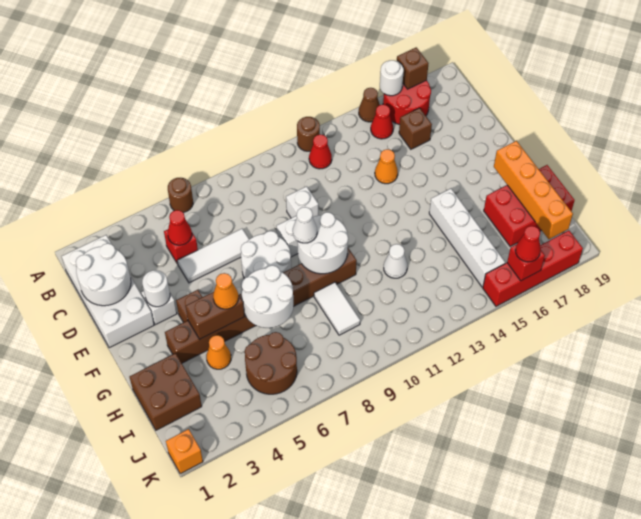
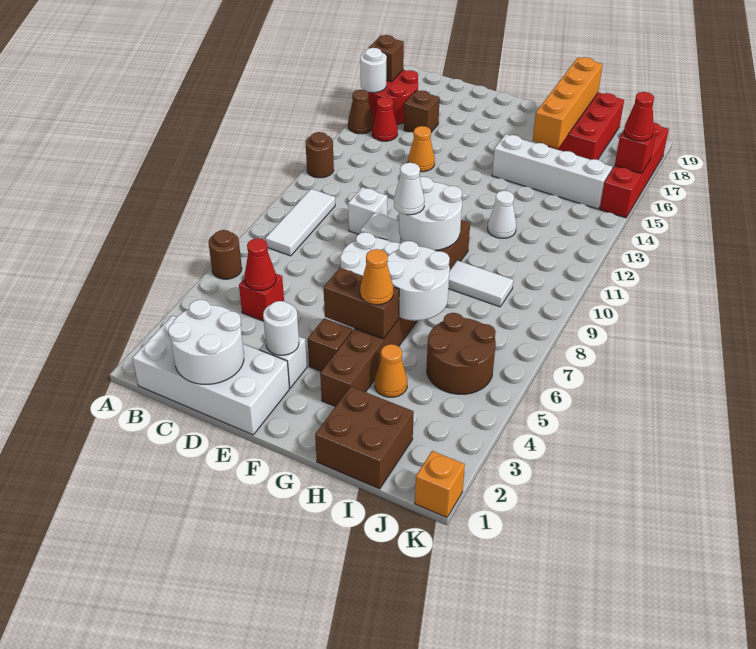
red 1x1 cone [309,134,332,169] -> none
white 1x3 tile [177,229,249,283] -> white 1x3 tile moved to [265,189,335,256]
brown 1x2 brick [186,292,245,339] -> brown 1x2 brick turned to [324,268,399,339]
orange 1x4 brick [494,141,573,239] -> orange 1x4 brick turned to [533,57,603,148]

